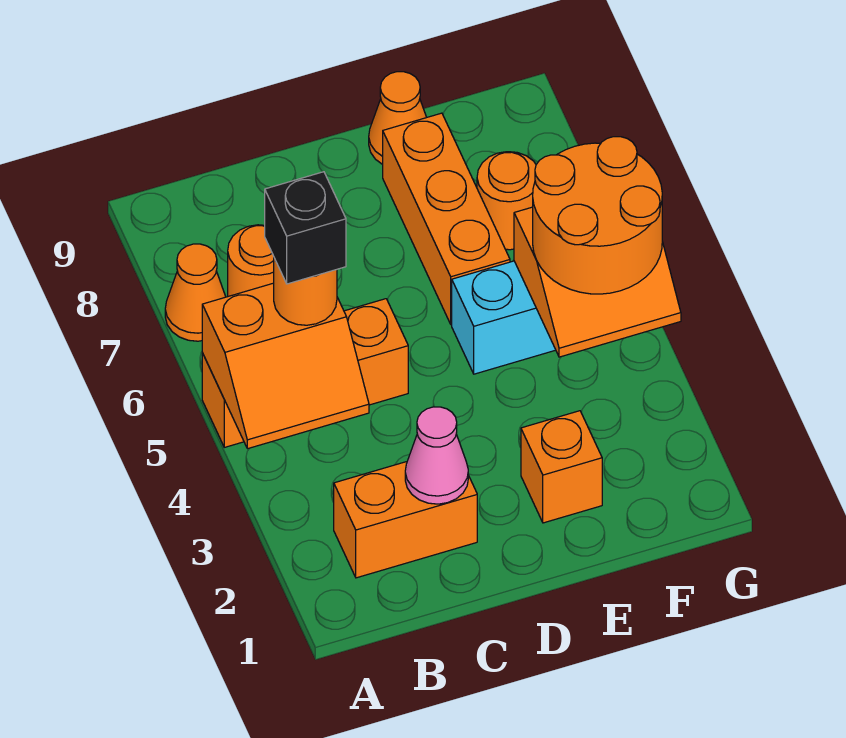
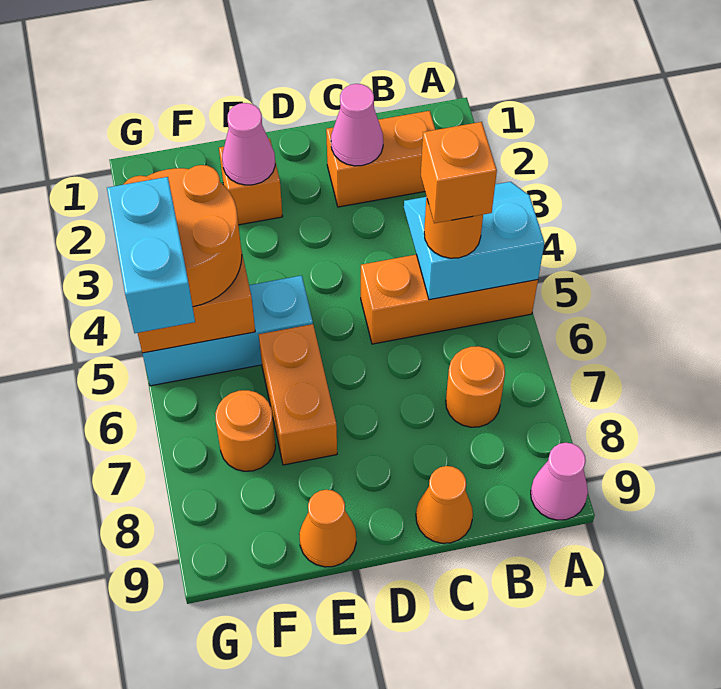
orange 2x2 slope [202,283,369,449] -> cyan 2x2 slope [404,182,544,300]
orange 1x1 cone [165,244,226,341] -> orange 1x1 cone moved to [416,466,473,543]
none -> pink 1x1 cone [531,443,588,520]
black 1x1 brick [265,172,346,284] -> orange 1x1 brick [421,122,497,223]
none -> pink 1x1 cone [222,103,275,185]
orange 1x3 brick [383,113,510,325] -> orange 1x2 brick [259,324,337,465]
none -> cyan 1x2 brick [107,177,195,333]

